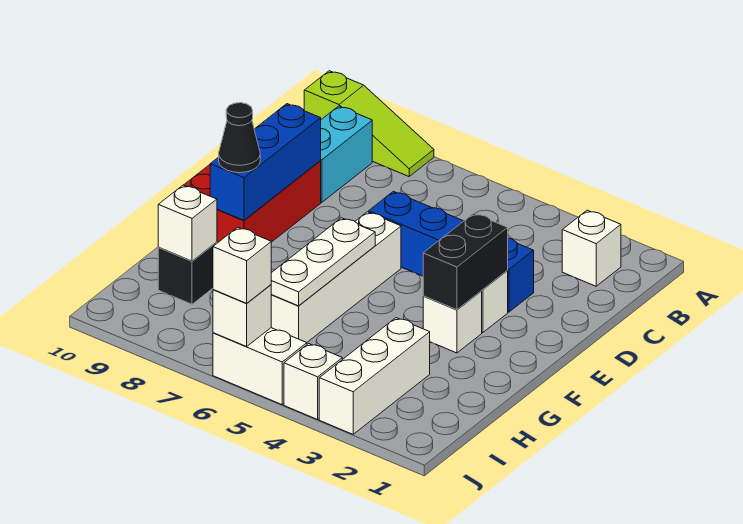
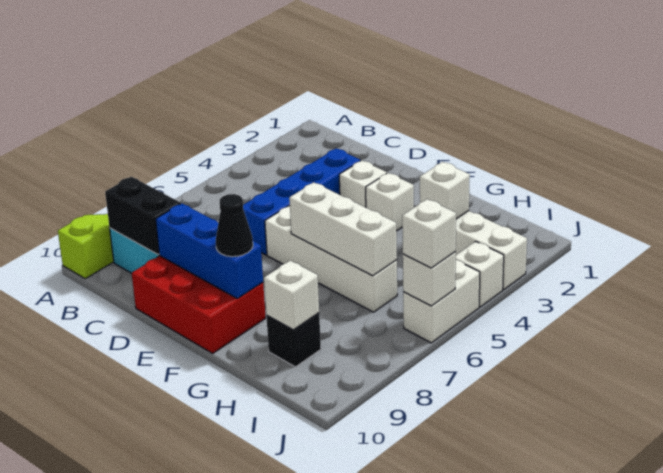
white 1x1 brick [562,210,621,286] -> white 1x1 brick moved to [420,162,470,219]
black 1x2 brick [423,213,508,310] -> black 1x2 brick moved to [105,177,181,254]
white 1x3 plate [271,218,375,306] -> white 1x3 brick [289,182,397,276]

